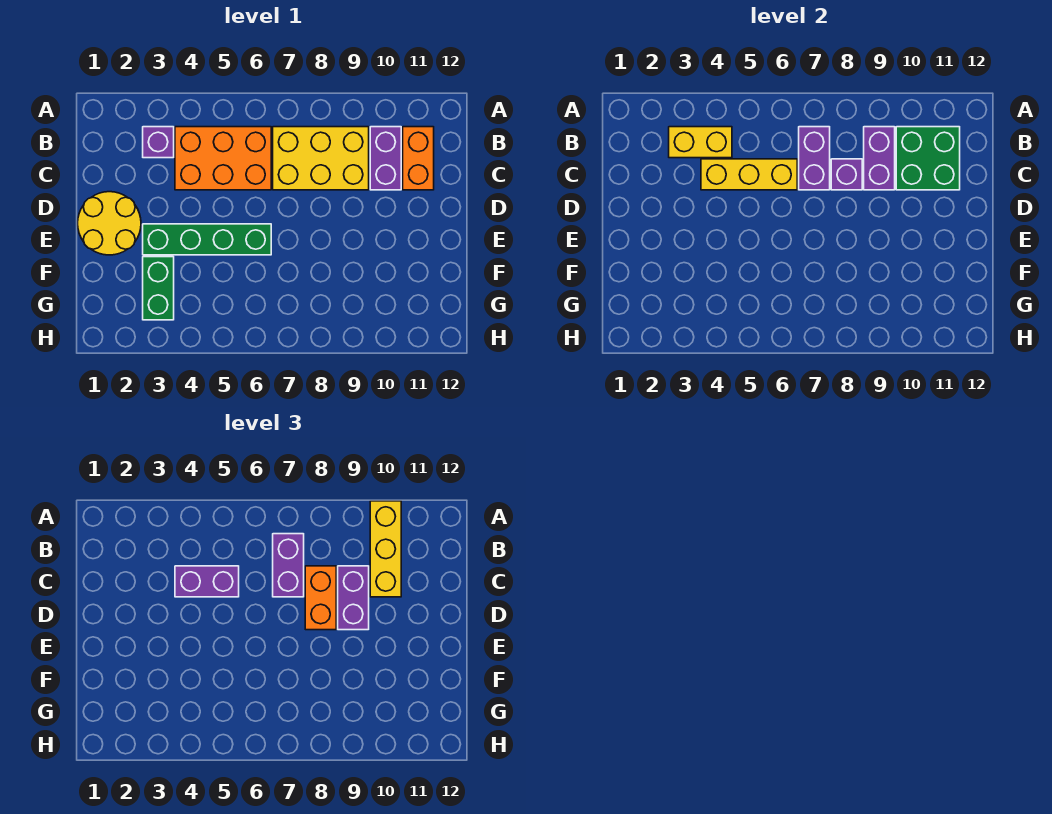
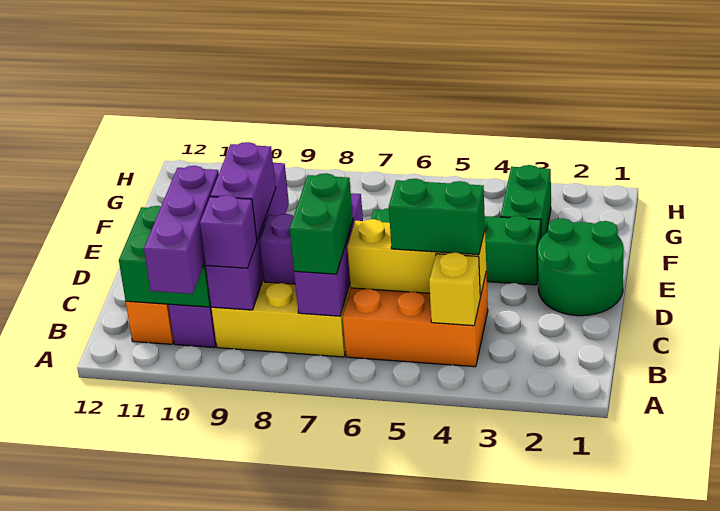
yellow 1x3 brick [370,501,401,597] -> purple 1x3 brick [144,166,219,294]
purple 1x1 brick [143,127,174,158] -> purple 1x1 brick moved to [200,195,257,268]
yellow 1x2 brick [669,127,732,158] -> yellow 1x1 brick [429,252,481,326]
purple 1x2 brick [799,127,830,190] -> purple 1x3 brick [294,193,363,316]
purple 1x2 brick [273,534,304,597] -> green 1x2 brick [290,173,353,274]
purple 1x2 brick [864,127,895,190] -> purple 1x4 brick [206,163,289,310]
purple 1x2 brick [175,566,239,597] -> green 1x2 brick [389,179,485,255]
orange 1x2 brick [305,566,336,630] -> none
yellow 2x2 round brick [78,192,141,255] -> green 2x2 round brick [538,218,624,316]

